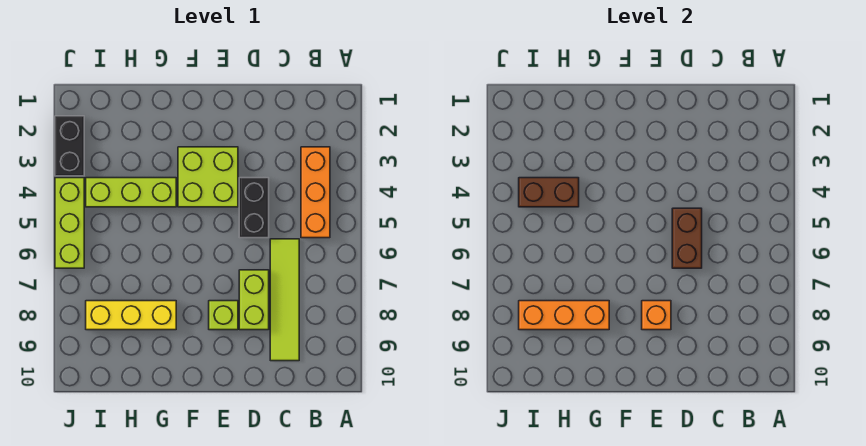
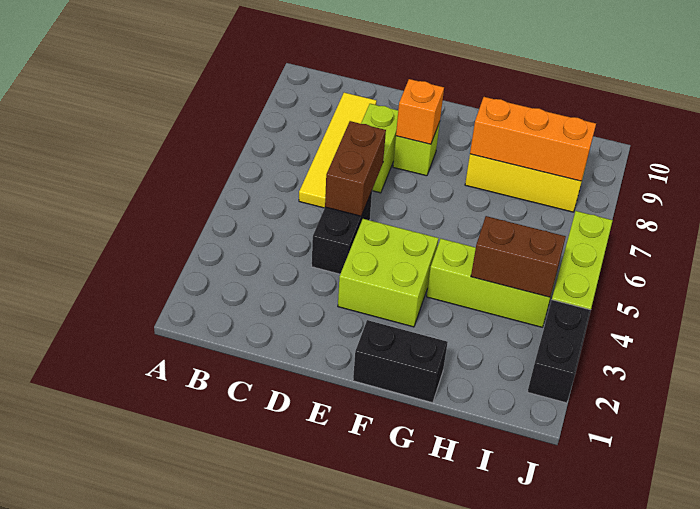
orange 1x3 brick [301,147,330,238] -> none
lime 1x4 tile [270,239,299,361] -> yellow 1x4 tile [299,93,377,208]
none -> black 1x2 brick [353,320,448,403]

